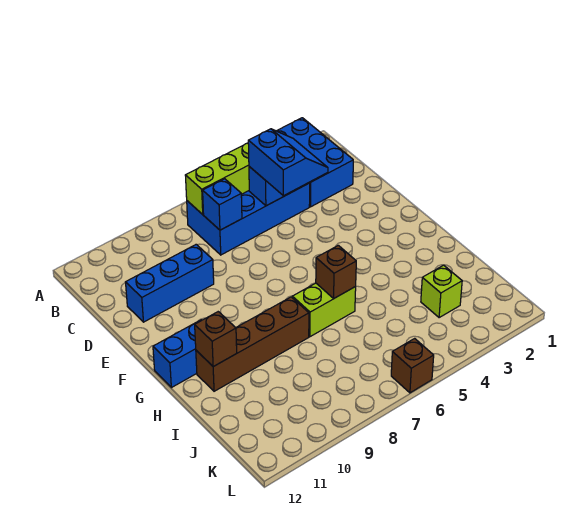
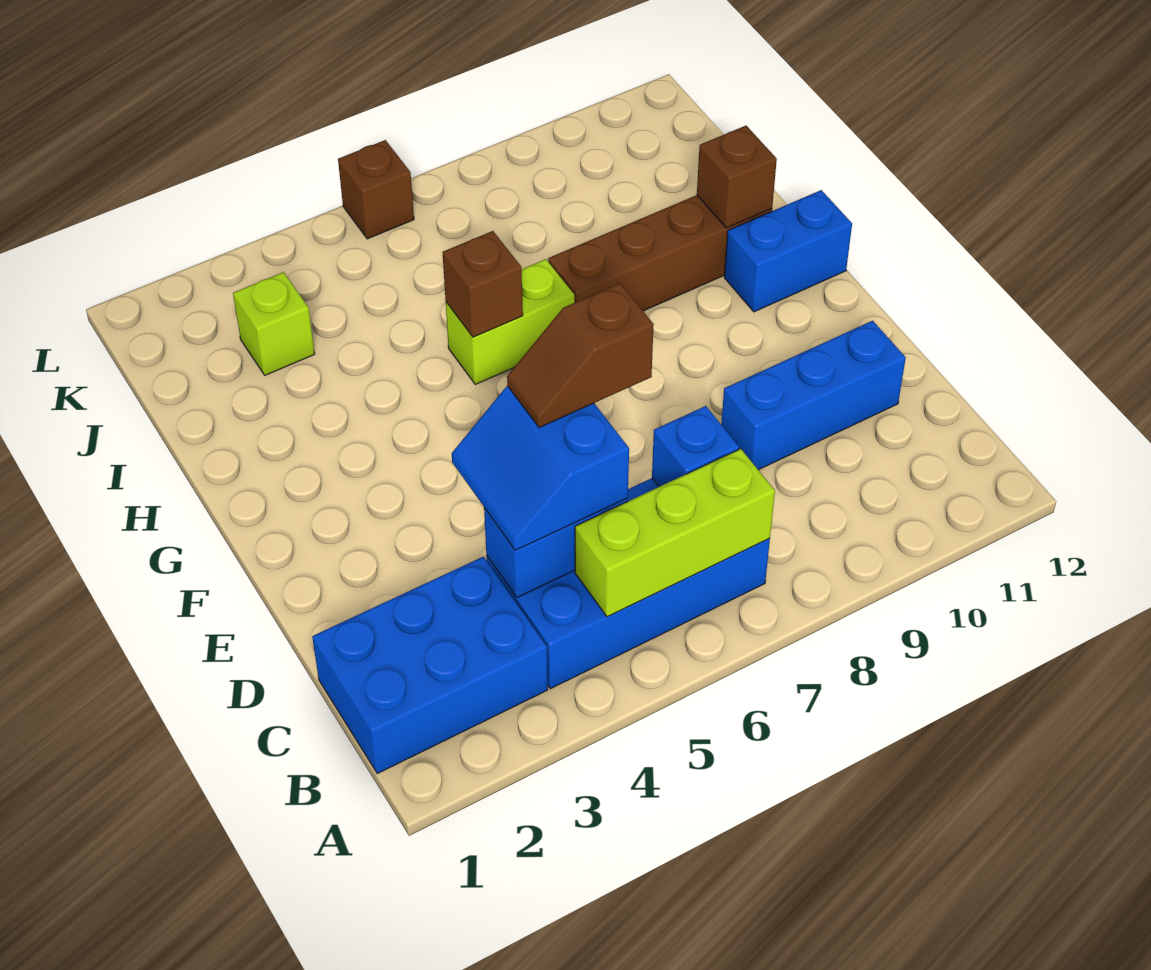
blue 2x3 brick [277,118,353,207] -> blue 2x3 brick turned to [312,557,548,774]
none -> brown 1x2 slope [507,283,654,428]

